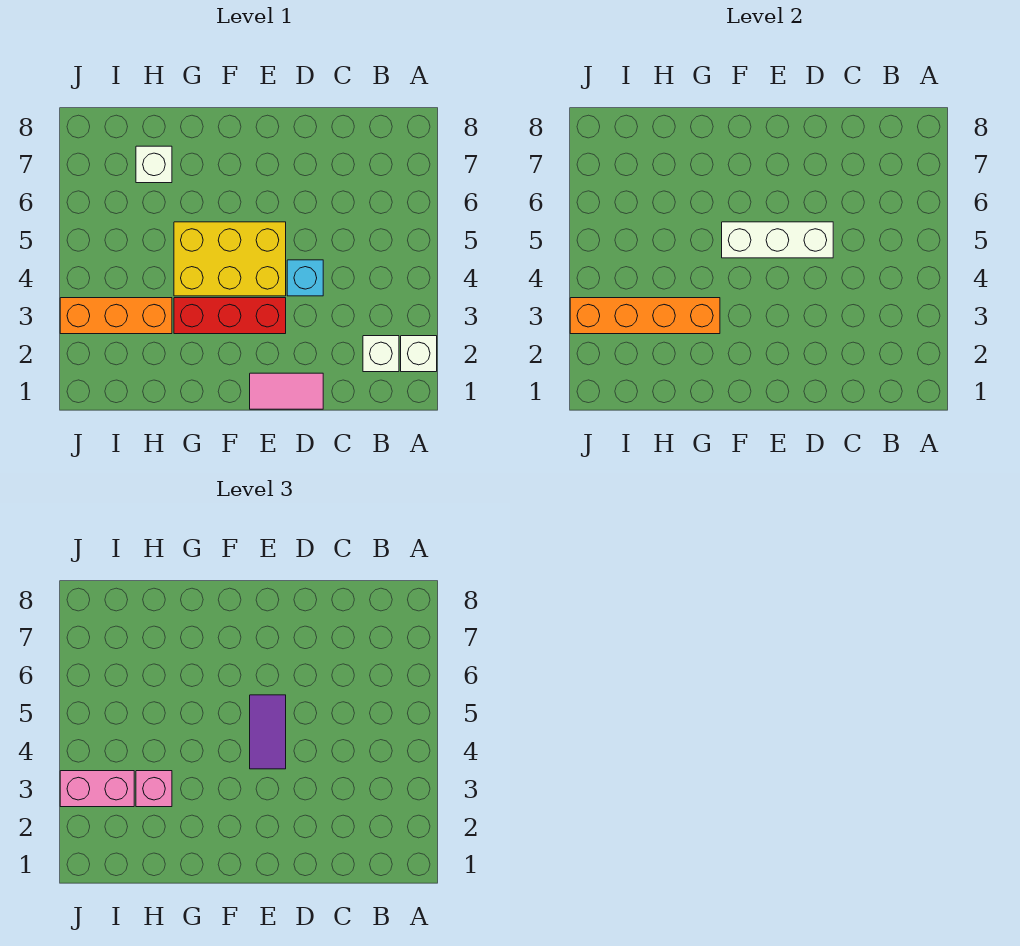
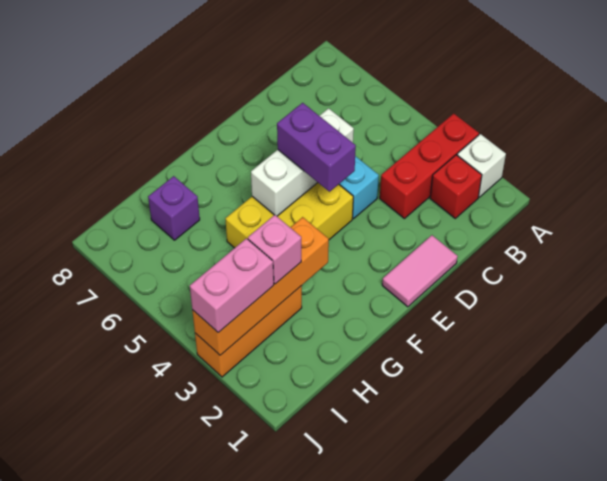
white 1x1 brick [363,336,399,372] -> red 1x1 brick [430,155,482,218]
red 1x3 brick [174,298,286,334] -> red 1x3 brick moved to [380,114,479,219]
purple 1x2 tile [250,695,286,769] -> purple 1x2 brick [277,103,356,192]
white 1x1 brick [136,146,172,183] -> purple 1x1 brick [148,176,200,240]

